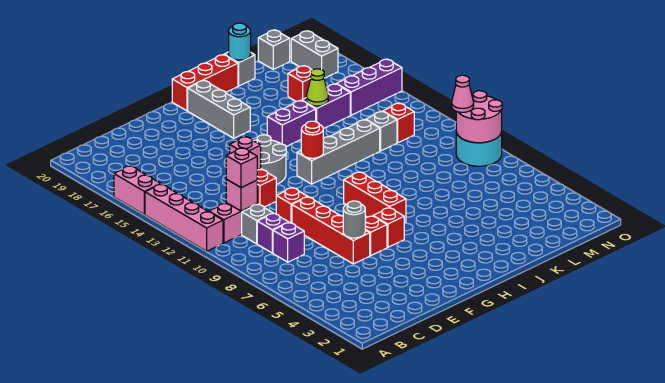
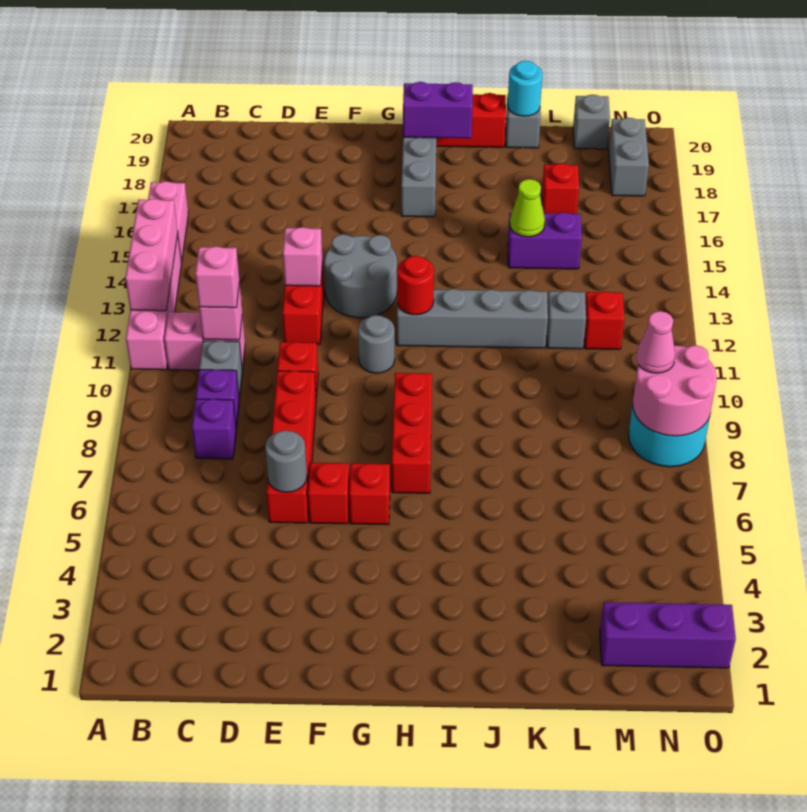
none -> pink 1x3 brick [125,199,178,311]
none -> grey 1x1 round brick [358,315,395,373]
purple 1x2 brick [267,100,316,146] -> purple 1x2 brick moved to [403,82,473,138]
purple 1x3 brick [337,59,402,115] -> purple 1x3 brick moved to [600,602,736,668]

